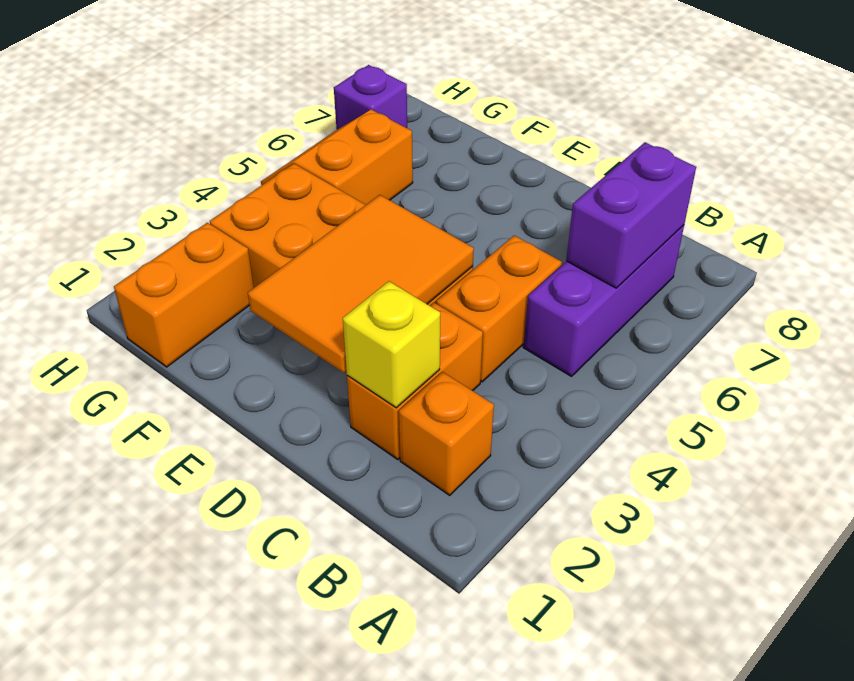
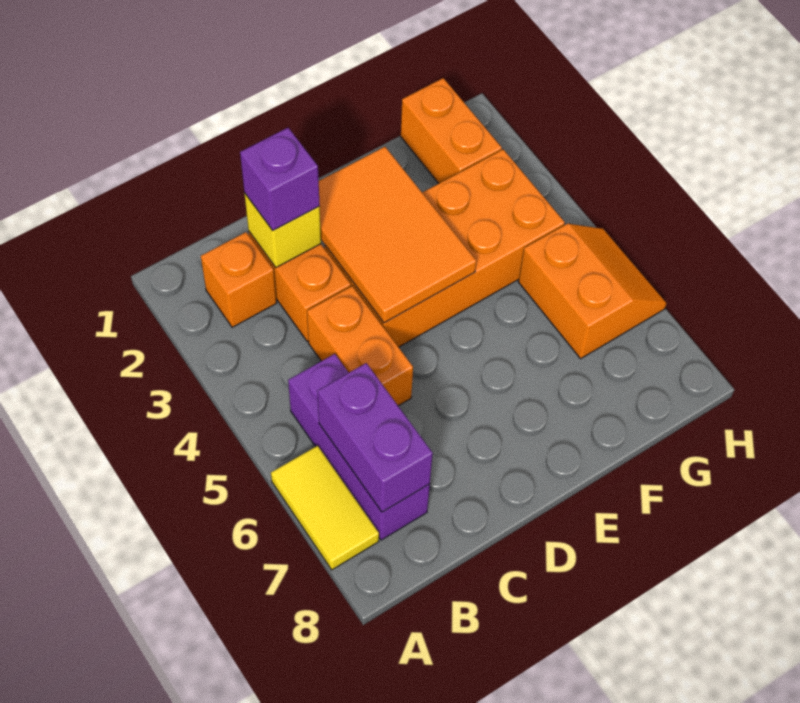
none -> yellow 1x2 tile [271,446,379,570]
purple 1x1 brick [334,65,407,130] -> purple 1x1 brick moved to [240,128,320,230]

